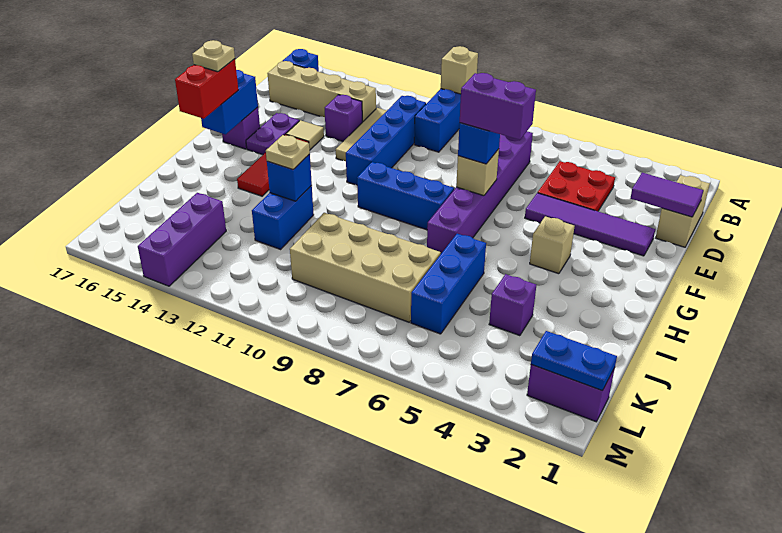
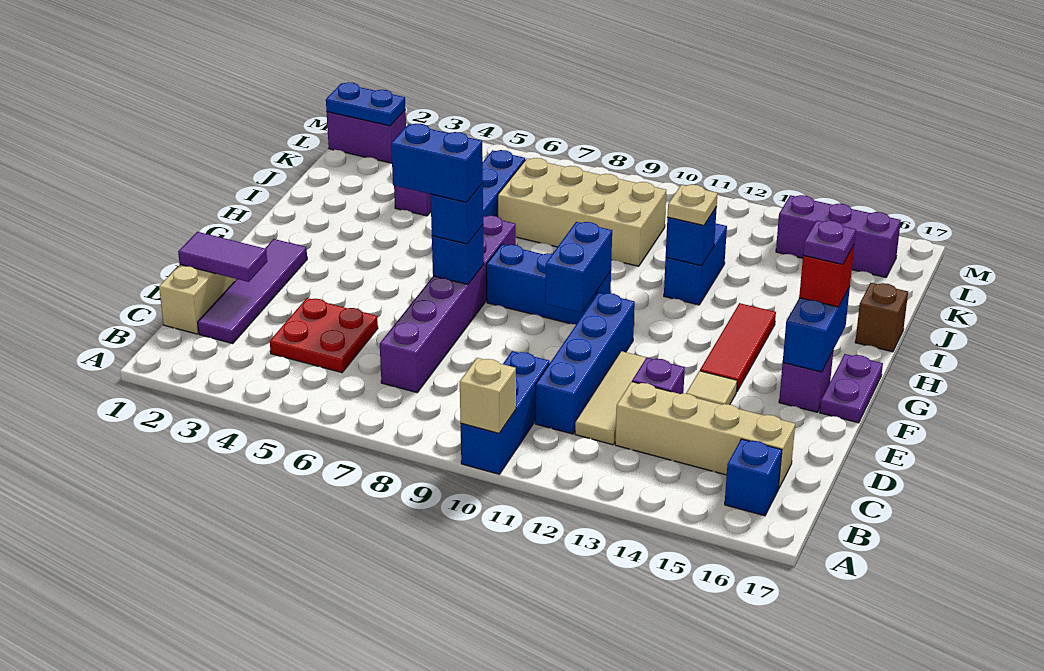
purple 1x4 tile [525,193,655,256] -> purple 1x4 tile turned to [198,239,307,344]
purple 1x2 plate [246,113,299,155] -> purple 1x2 plate moved to [820,354,883,423]
purple 1x2 brick [460,73,536,140] -> blue 1x2 brick [391,124,483,202]
tan 1x1 brick [456,149,499,196] -> blue 1x1 brick [432,225,484,285]
none -> blue 1x2 brick [545,222,612,313]
tan 1x1 brick [530,216,575,274] -> none
red 1x2 brick [175,59,238,119] -> red 1x1 brick [799,245,854,307]
tan 1x1 plate [192,40,235,72] -> purple 1x1 plate [803,221,856,264]
none -> brown 1x1 brick [855,283,908,352]
purple 1x3 brick [138,193,226,286] -> purple 1x3 brick turned to [776,195,901,277]

